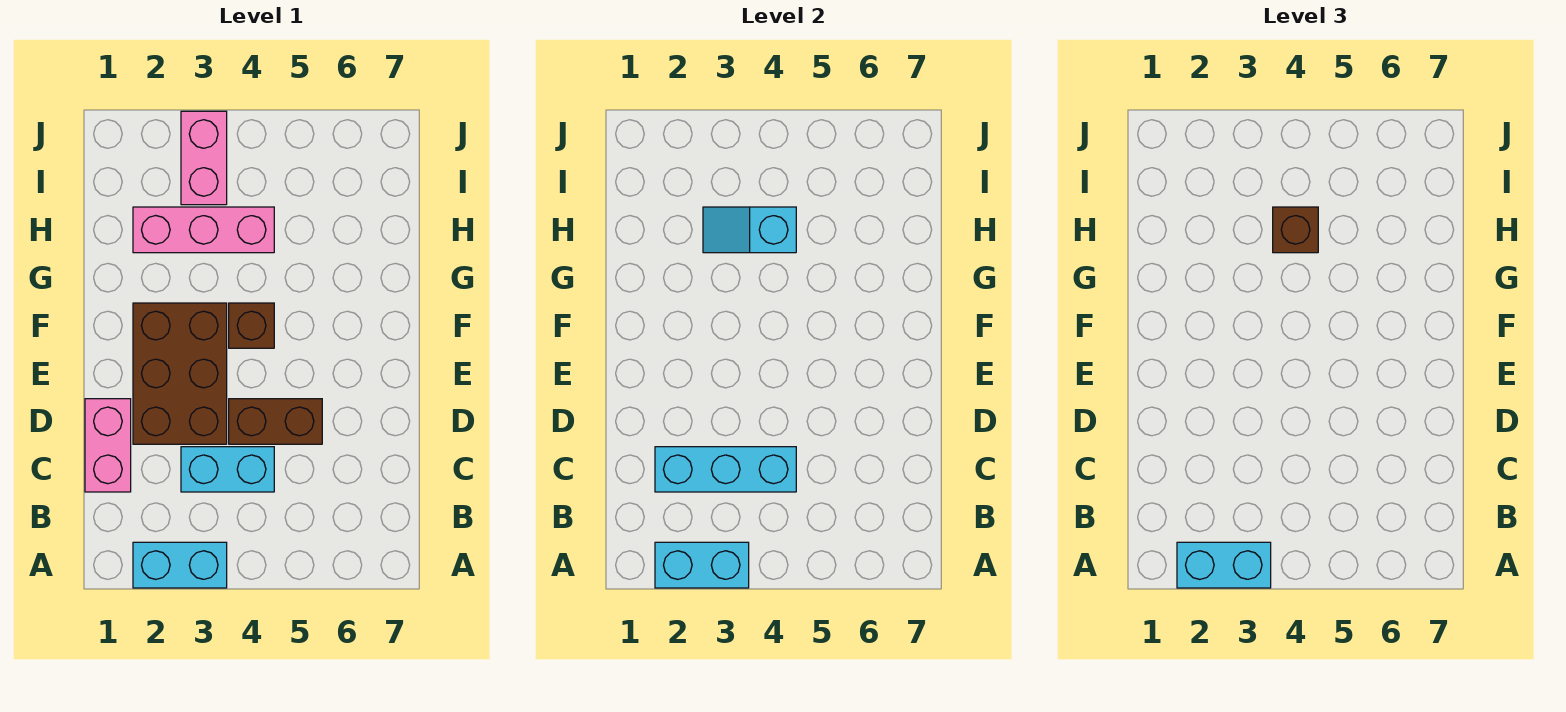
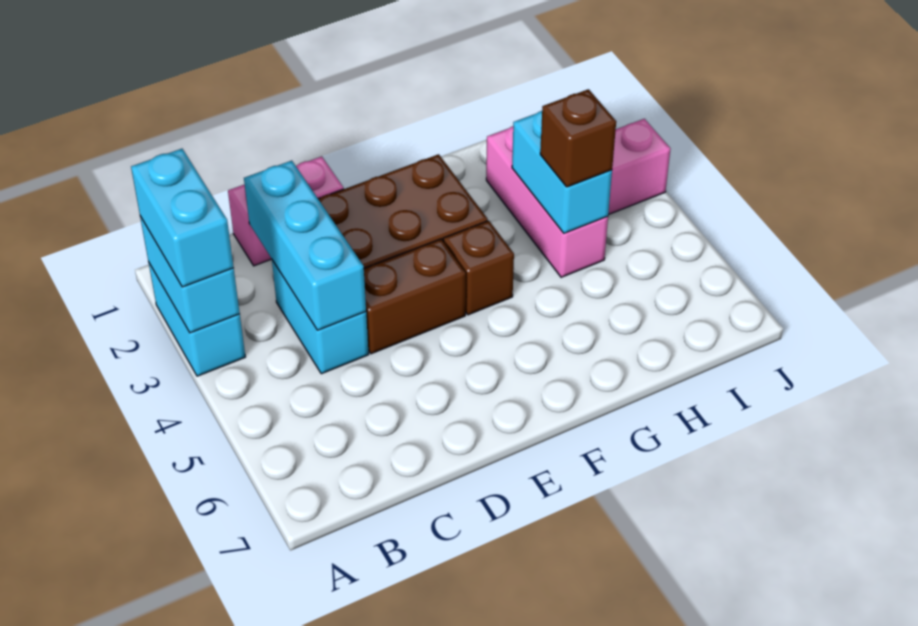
brown 1x2 brick [229,399,322,444] -> brown 1x2 brick turned to [364,239,466,354]
cyan 1x2 slope [703,207,796,253] -> cyan 1x2 brick [512,111,612,233]

